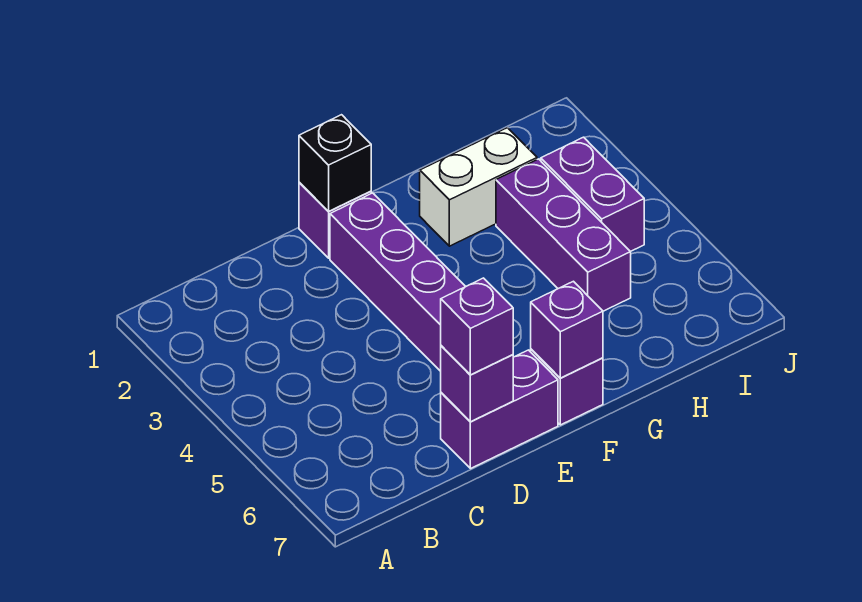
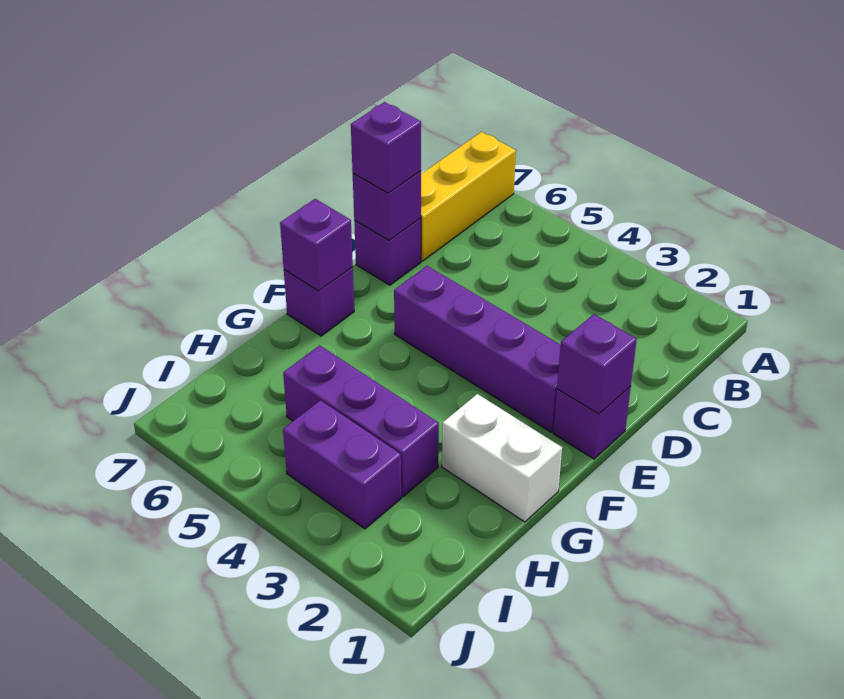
none -> yellow 1x3 brick [421,132,516,261]
purple 1x2 brick [441,350,558,469] -> purple 1x1 brick [354,218,421,285]
black 1x1 brick [299,115,371,211] -> purple 1x1 brick [557,314,637,414]
white 1x2 brick [420,128,537,246] -> white 1x2 brick turned to [442,394,562,522]

